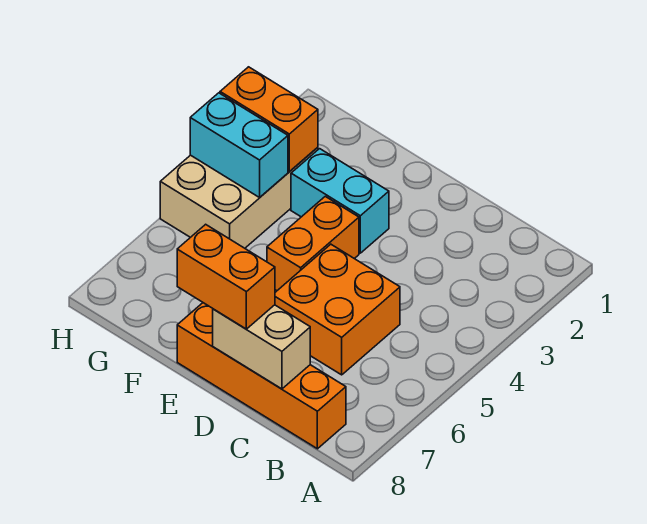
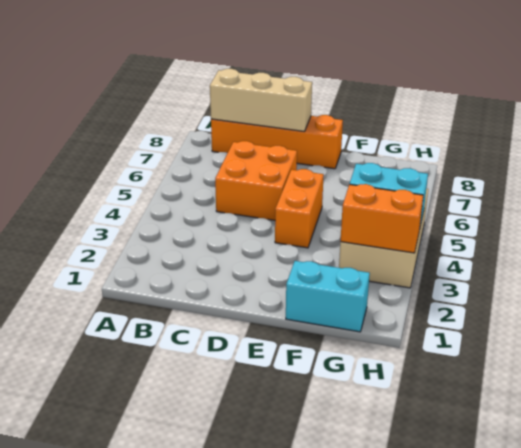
tan 1x2 brick [213,305,310,389] -> tan 1x3 brick [210,69,312,131]
orange 1x2 brick [177,224,275,329] -> none
cyan 1x2 brick [291,149,389,253] -> cyan 1x2 brick moved to [286,261,370,332]

